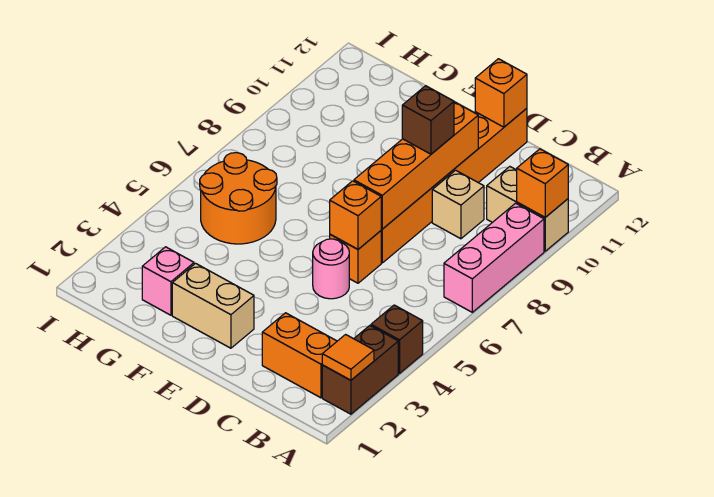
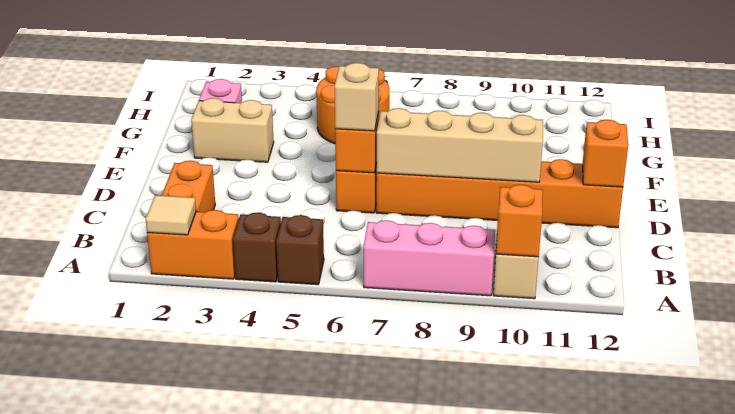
brown 1x2 brick [322,326,398,414] -> orange 1x2 brick [147,210,239,279]
orange 1x1 tile [322,335,374,380] -> tan 1x1 tile [146,195,196,235]
tan 1x1 brick [432,170,484,239] -> tan 1x1 brick moved to [335,63,379,131]
pink 1x1 round brick [313,239,349,299] -> none
orange 1x4 brick [354,102,478,229] -> tan 1x4 brick [377,108,543,182]
brown 1x1 brick [402,86,454,154] -> brown 1x1 brick moved to [276,215,324,285]
tan 1x2 brick [172,263,254,348] -> tan 1x2 brick turned to [191,98,274,162]

